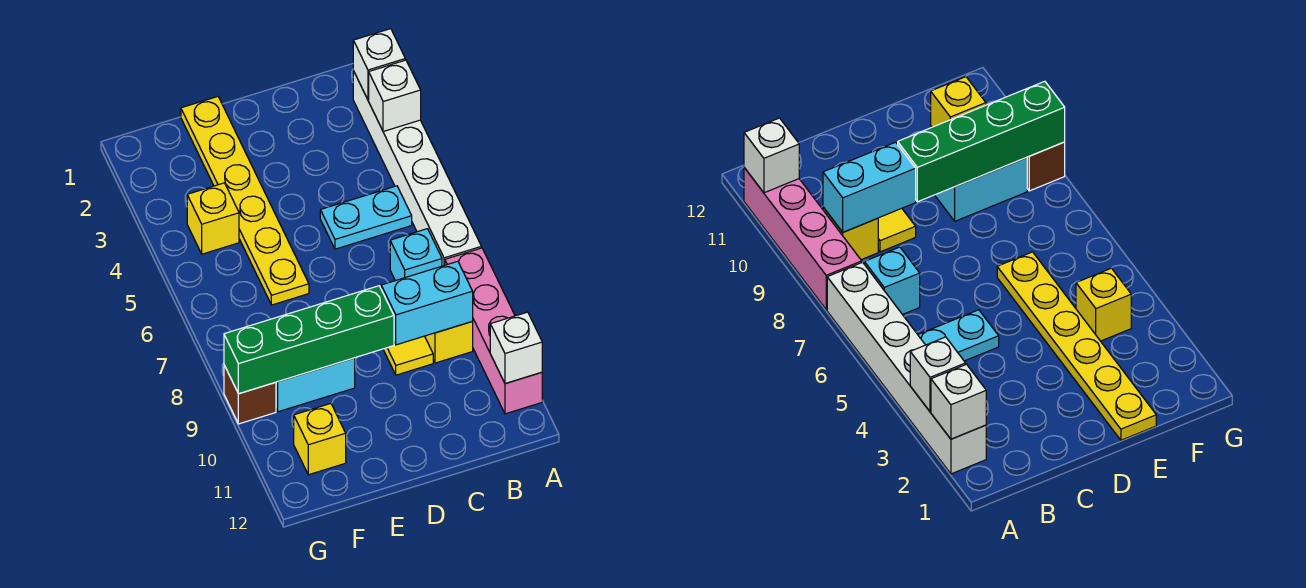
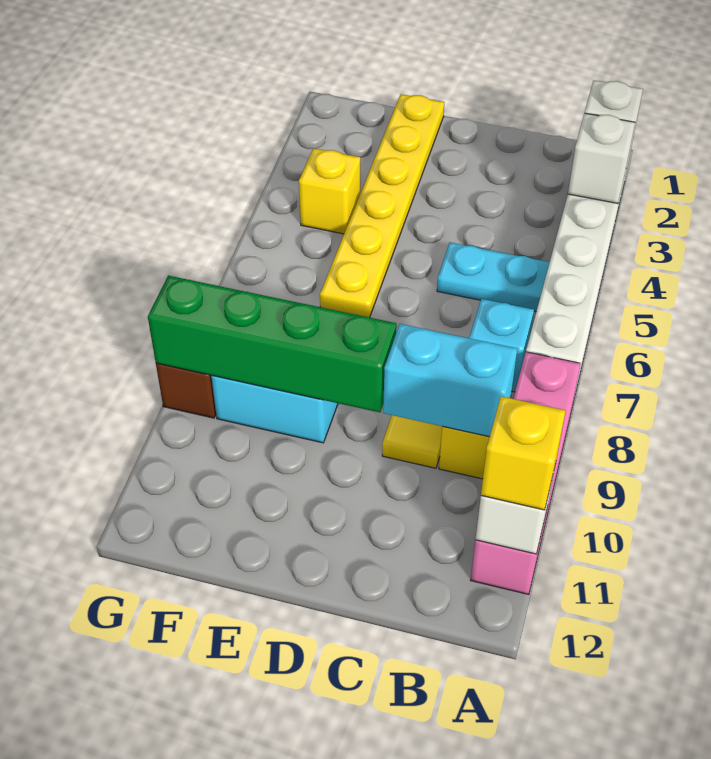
yellow 1x1 brick [294,404,346,475] -> yellow 1x1 brick moved to [481,397,565,510]

